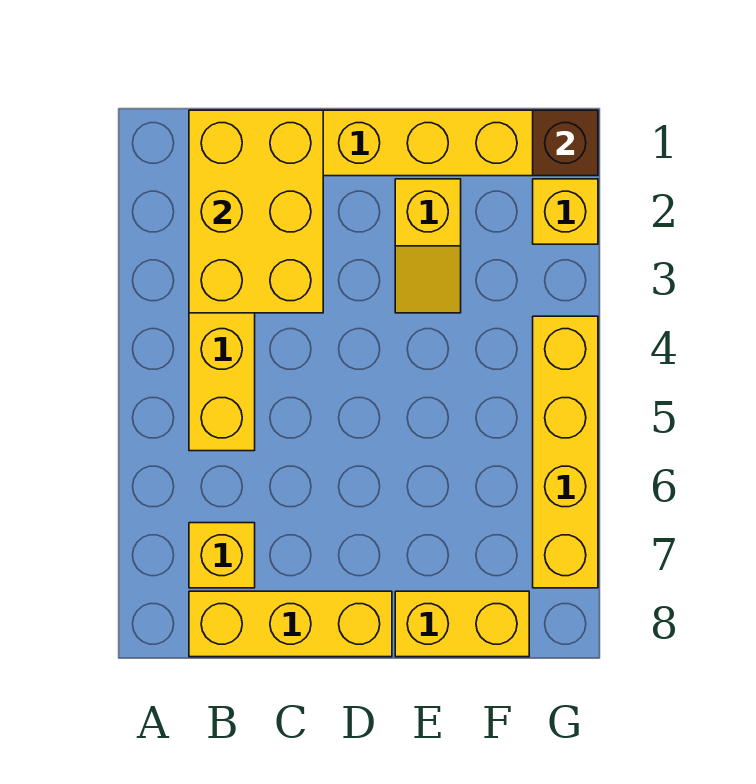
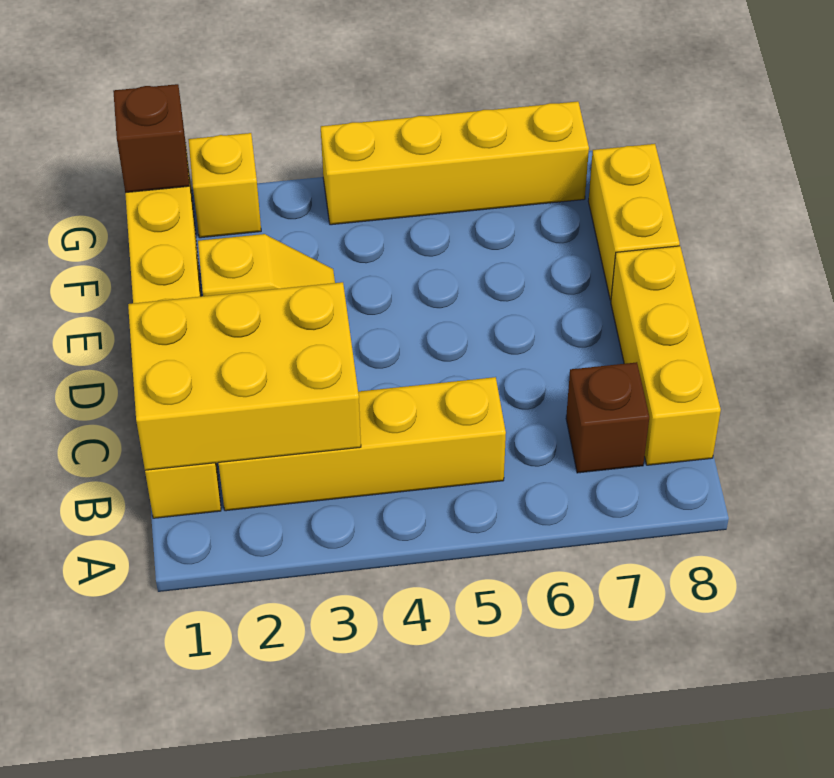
yellow 1x1 brick [189,523,255,588] -> brown 1x1 brick [566,362,649,473]

